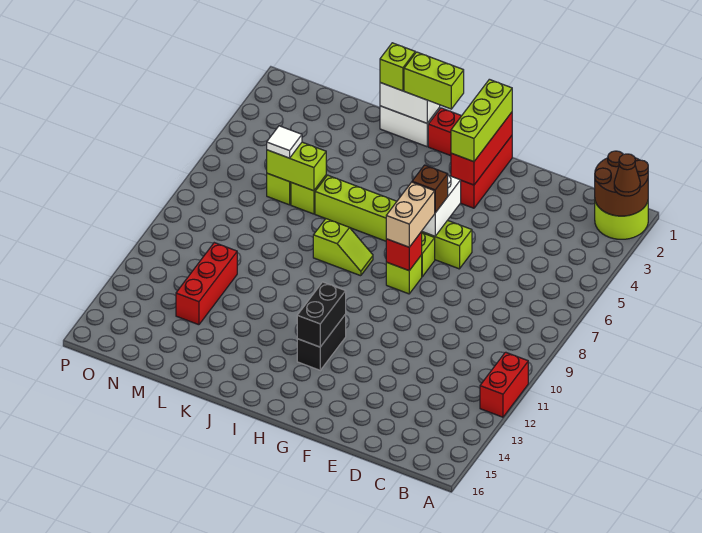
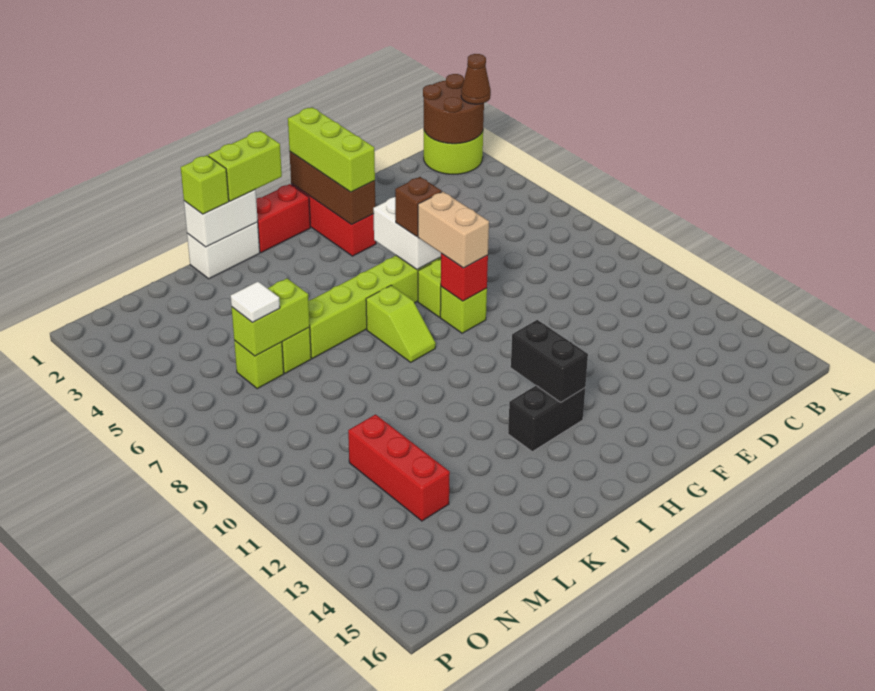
red 1x2 brick [480,352,528,417] -> none
red 1x3 brick [451,112,512,185] -> brown 1x3 brick [290,152,375,225]
black 1x2 brick [297,314,346,370] -> black 1x2 brick turned to [508,386,585,452]
lime 1x2 slope [313,219,373,276] -> lime 1x2 slope turned to [366,285,436,362]

